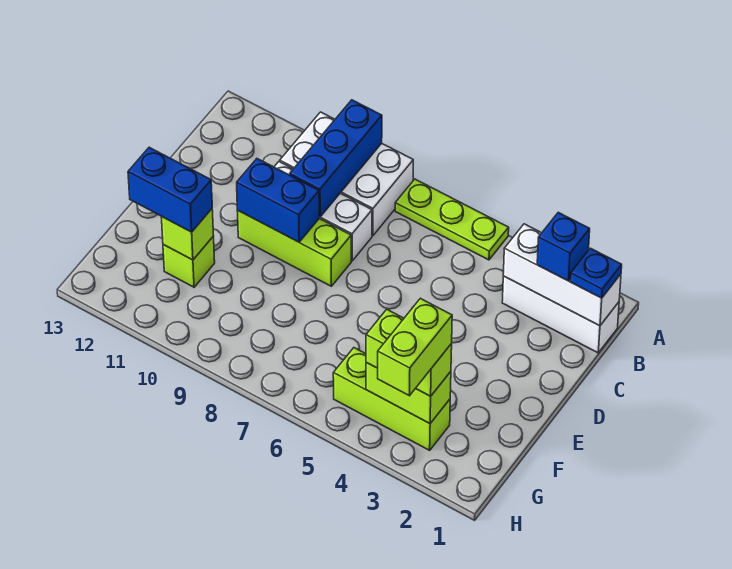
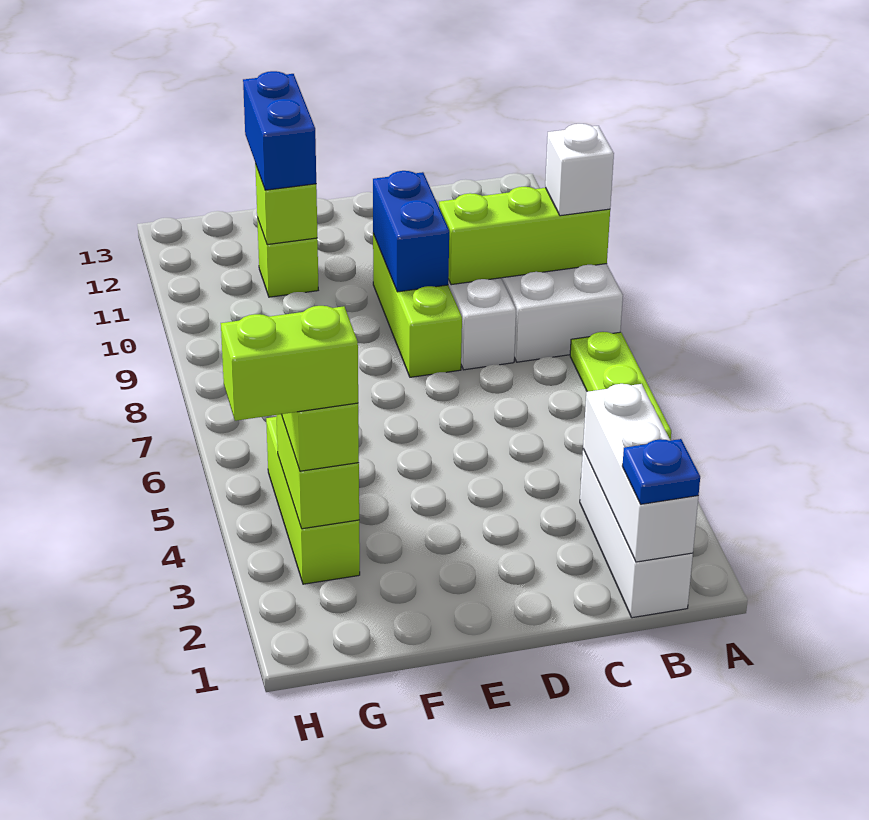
blue 1x3 brick [290,100,382,217] -> lime 1x3 brick [439,187,610,285]
none -> white 1x1 brick [545,124,614,216]
blue 1x1 brick [537,212,590,281] -> none

